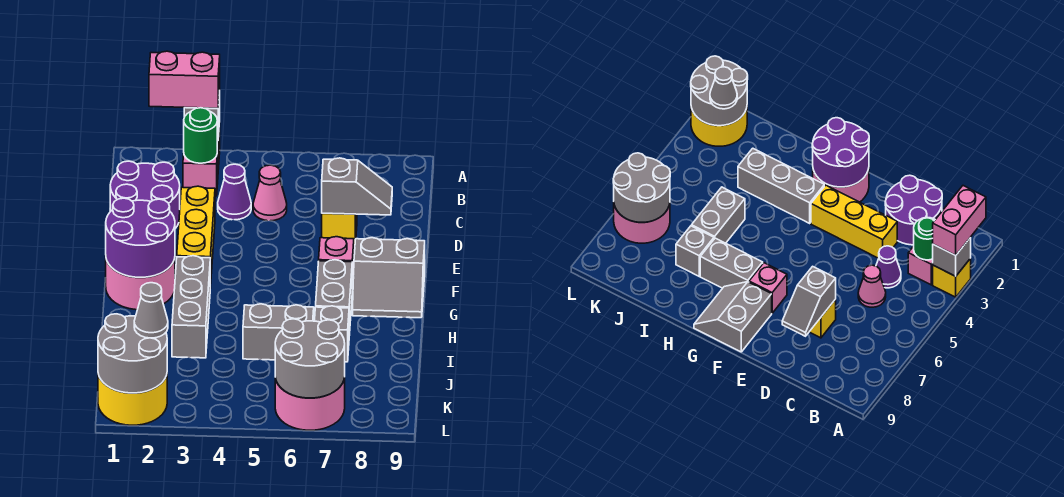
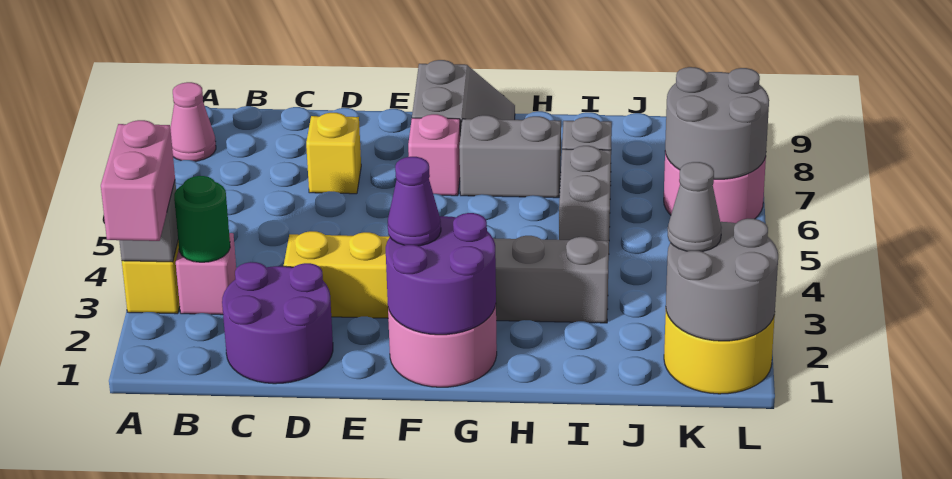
purple 1x1 cone [218,164,251,220] -> purple 1x1 cone moved to [388,157,441,246]
pink 1x1 cone [253,165,287,221] -> pink 1x1 cone moved to [170,82,216,161]
grey 1x2 slope [322,158,392,215] -> none

